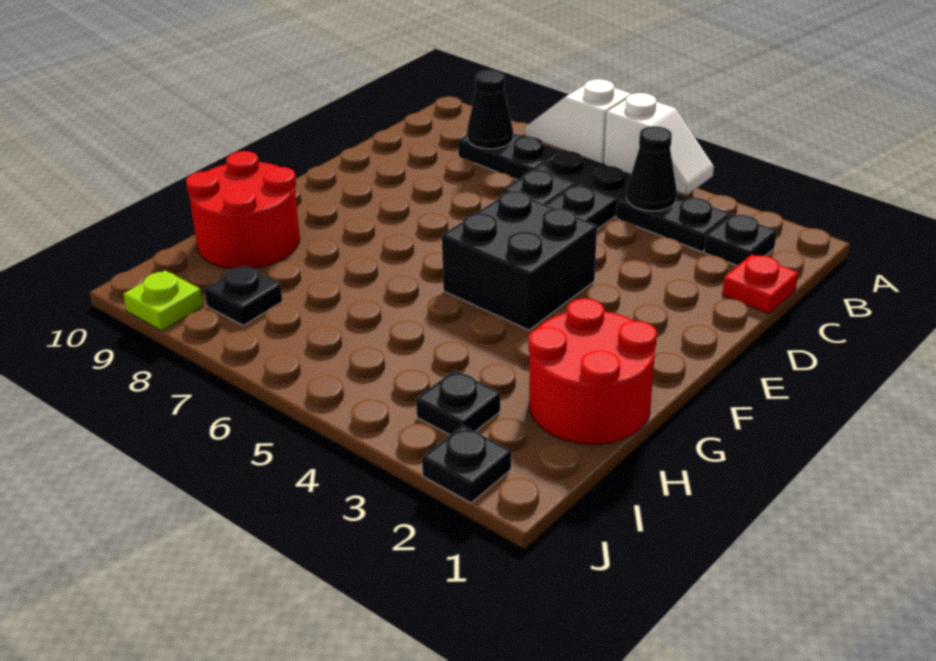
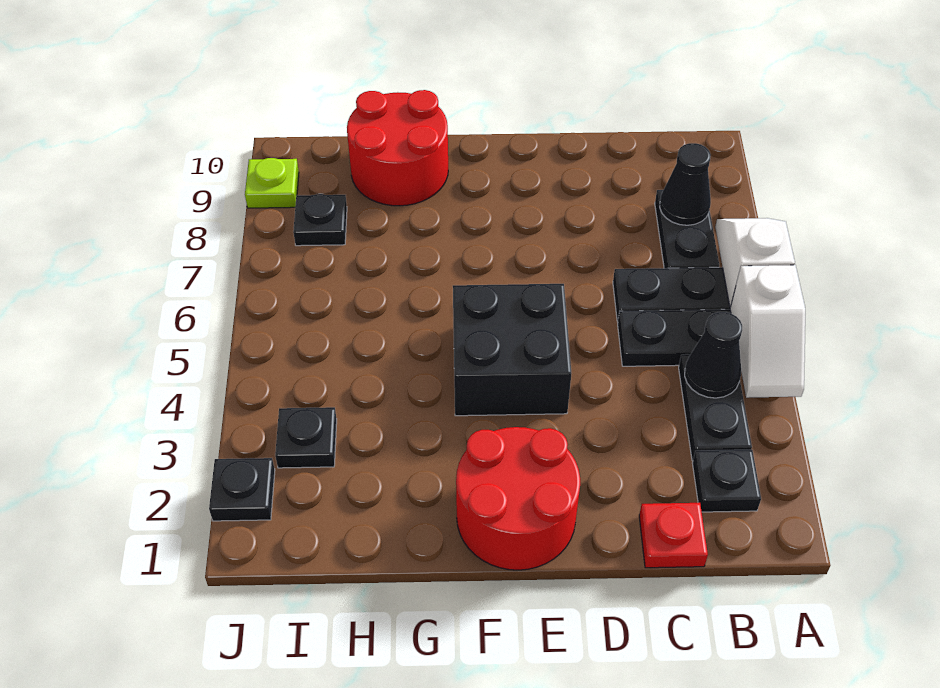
red 2x2 round brick [528,298,657,444] -> red 2x2 round brick moved to [456,427,580,570]

